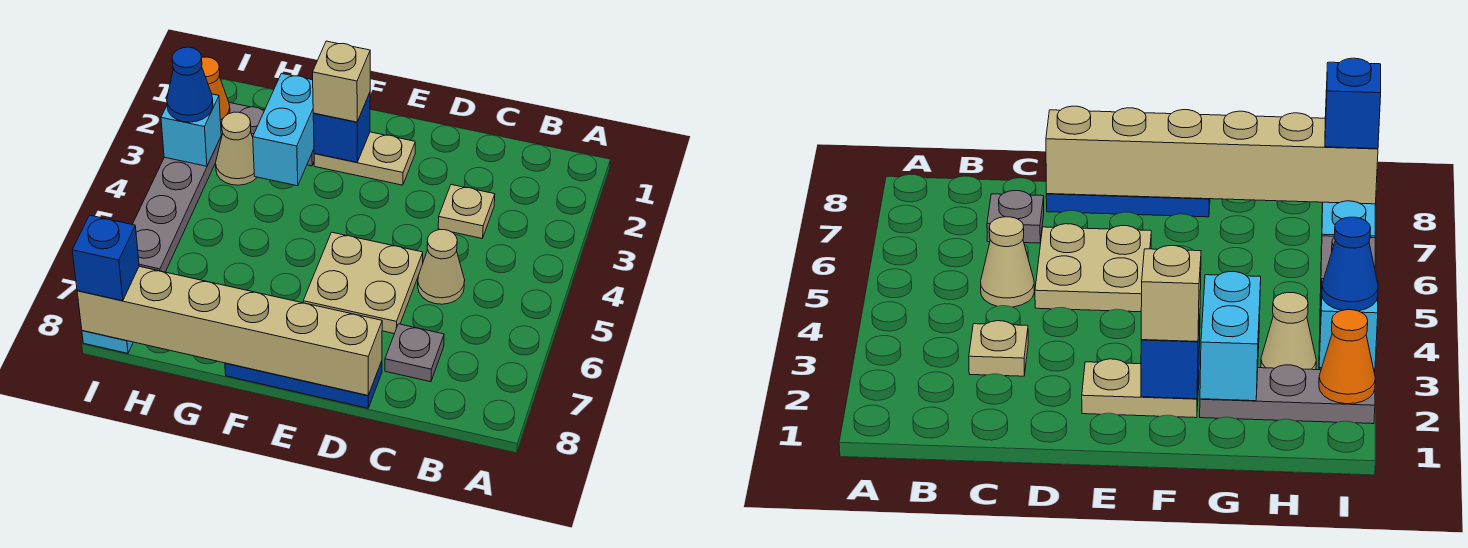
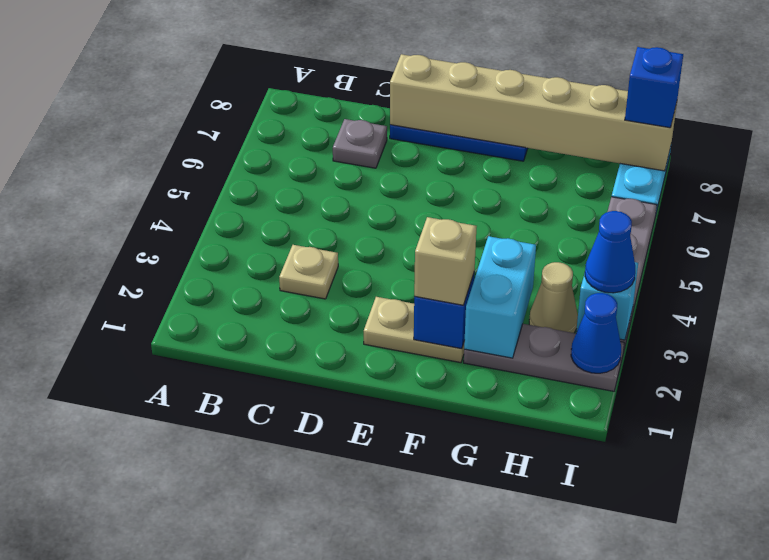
tan 1x1 cone [418,230,465,304] -> none
tan 2x2 plate [303,232,423,334] -> none
orange 1x1 cone [202,57,230,126] -> blue 1x1 cone [571,293,621,373]

